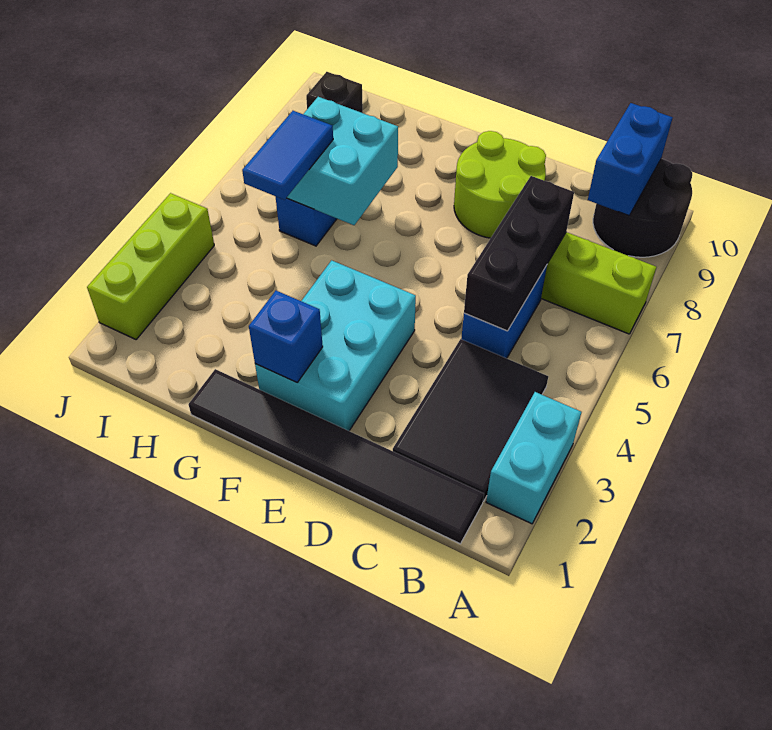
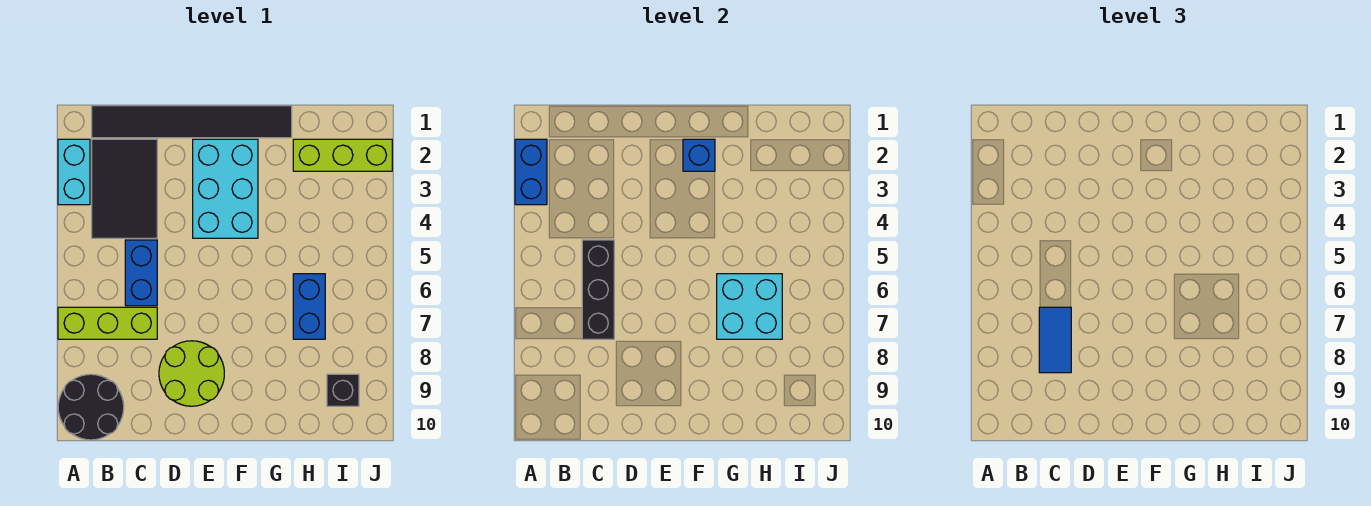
blue 1x2 brick [588,103,673,216] -> blue 1x2 brick moved to [515,139,547,205]
blue 1x2 tile [242,111,333,200] -> blue 1x2 tile moved to [1039,307,1071,373]
lime 1x3 brick [87,193,214,340] -> lime 1x3 brick turned to [293,139,392,171]

